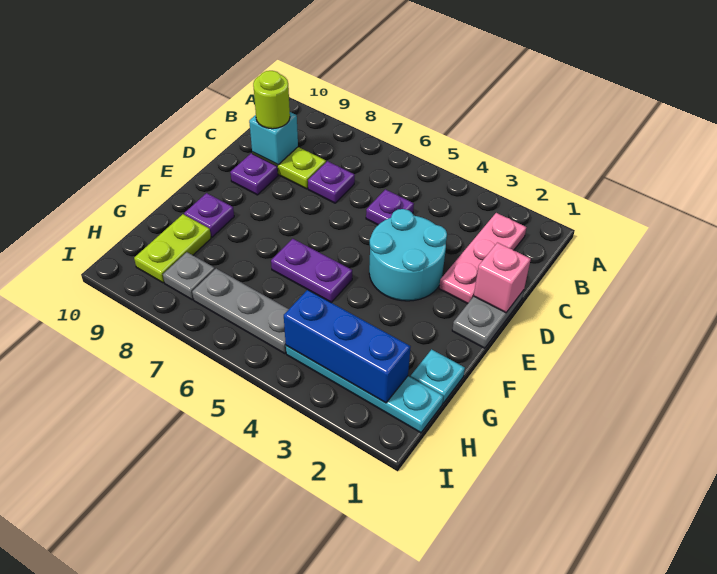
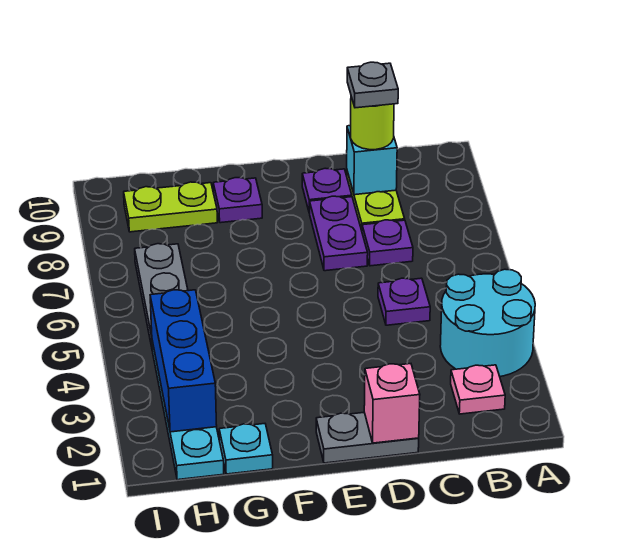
pink 1x3 plate [439,213,526,304] -> pink 1x1 plate [451,365,505,414]
cyan 2x2 round brick [369,209,447,301] -> cyan 2x2 round brick moved to [440,269,535,376]
purple 1x2 plate [271,239,352,302] -> purple 1x2 plate moved to [310,196,368,271]
grey 1x1 plate [163,252,215,300] -> grey 1x1 plate moved to [347,62,398,108]

